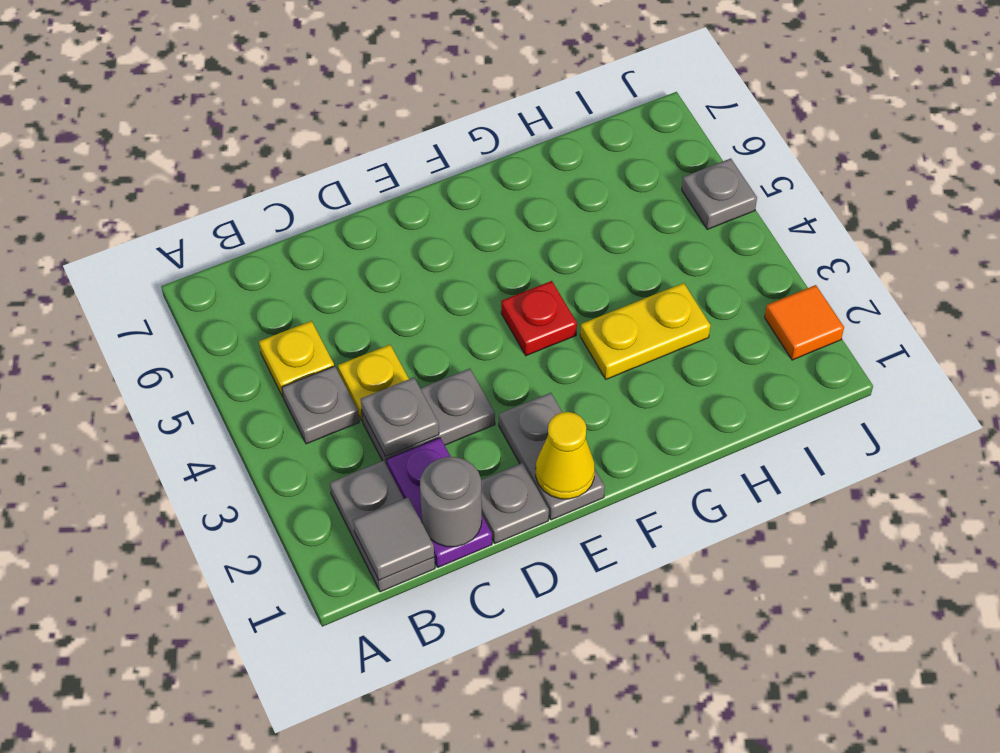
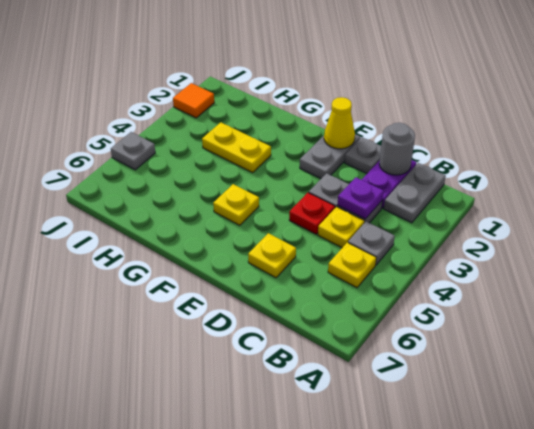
grey 1x1 tile [353,497,434,580] -> none
grey 1x1 plate [361,378,439,456] -> purple 1x1 plate [337,177,384,219]
none -> yellow 1x1 plate [248,233,296,278]
red 1x1 plate [501,281,577,356] -> red 1x1 plate moved to [289,193,335,234]
none -> yellow 1x1 plate [213,184,259,225]

